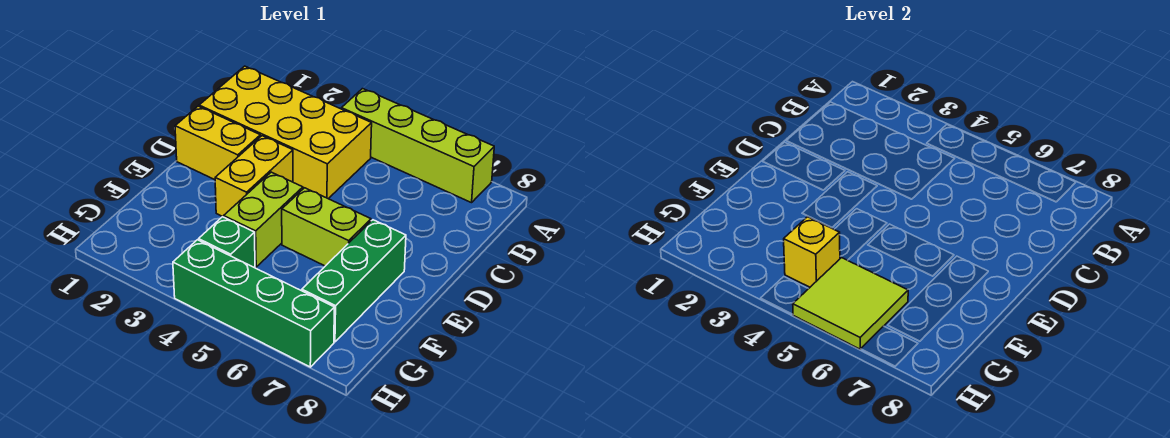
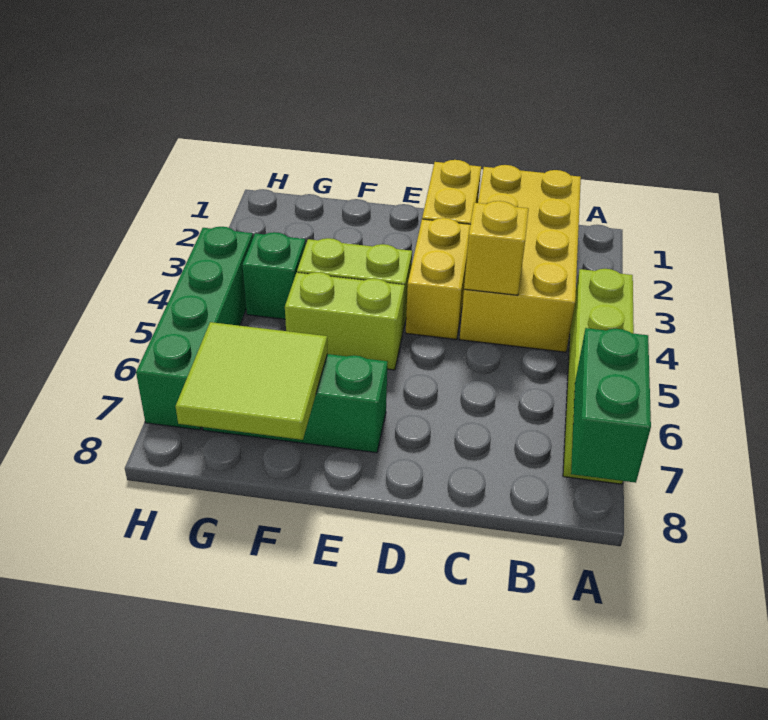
none -> green 1x2 brick [571,328,651,483]
yellow 1x2 brick [215,136,293,217] -> yellow 1x2 brick turned to [406,218,470,339]
lime 1x2 brick [282,188,371,266] -> lime 1x2 brick turned to [285,272,405,370]
yellow 1x1 brick [784,217,840,287] -> yellow 1x1 brick moved to [464,201,528,295]
lime 2x2 tile [793,258,908,349] -> lime 2x2 tile moved to [175,322,327,440]

